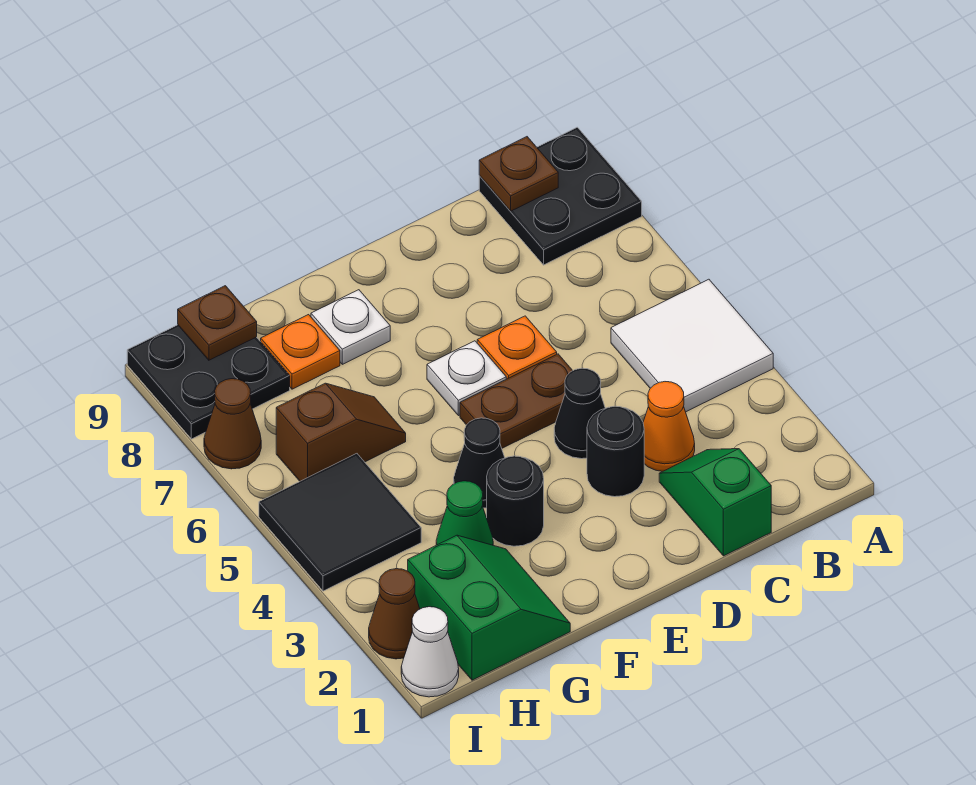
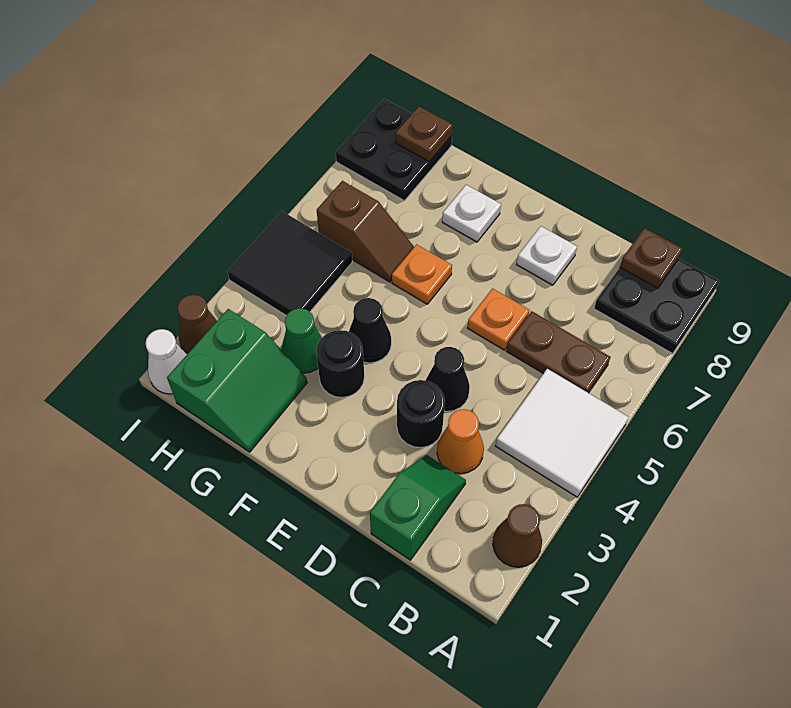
brown 1x2 plate [460,354,573,448] -> brown 1x2 plate moved to [506,311,610,393]
white 1x1 plate [427,341,506,416] -> white 1x1 plate moved to [517,226,577,285]
orange 1x1 plate [261,315,340,389] -> orange 1x1 plate moved to [392,244,452,304]
brown 1x1 cone [204,379,261,469] -> brown 1x1 cone moved to [493,504,542,567]

